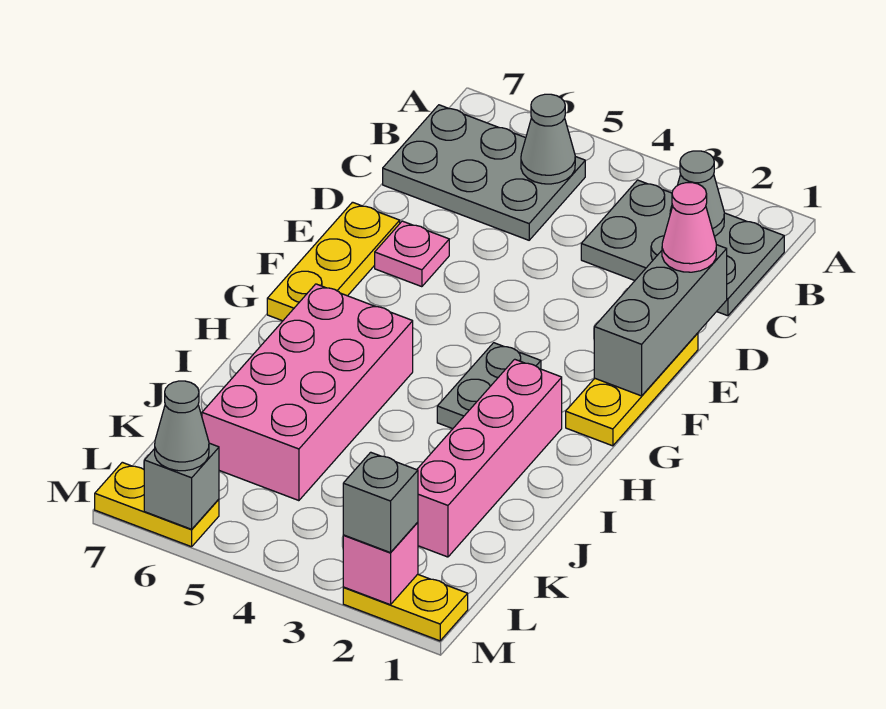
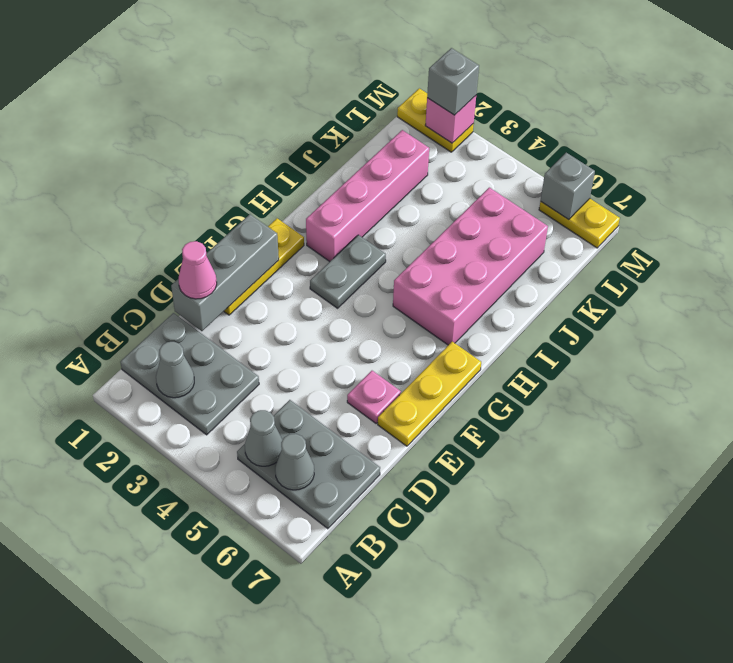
grey 1x1 cone [155,381,209,471] -> grey 1x1 cone moved to [275,434,314,490]

